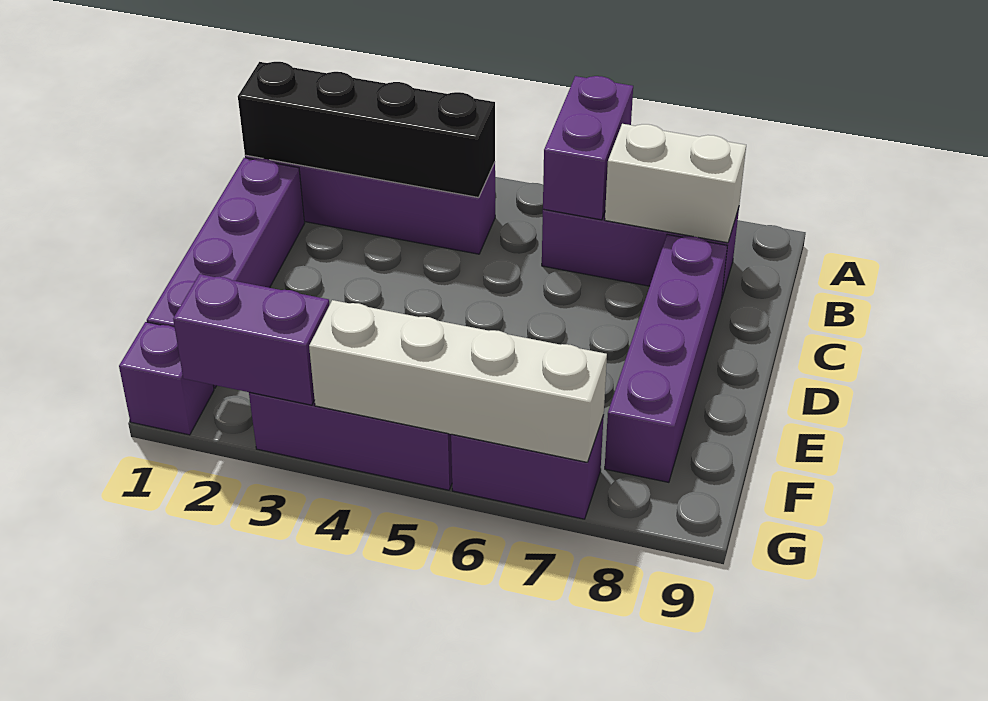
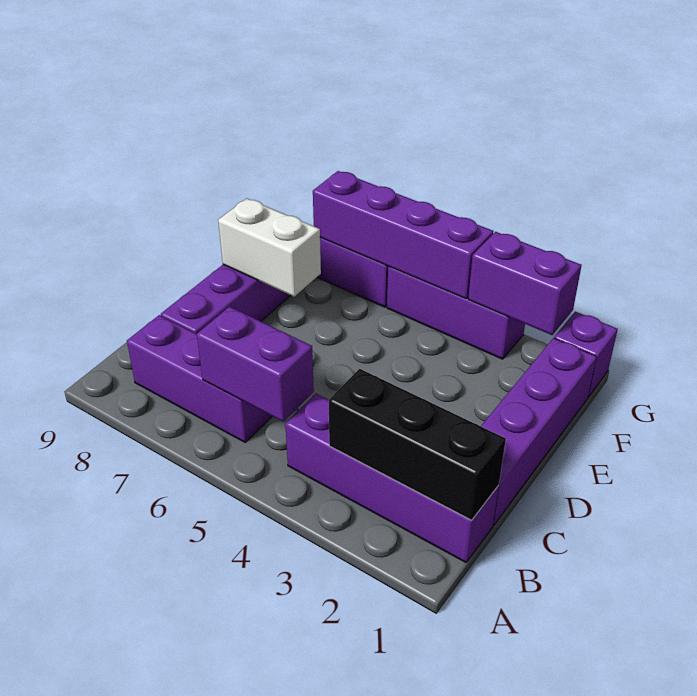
purple 1x2 brick [543,76,633,220] -> purple 1x2 brick turned to [197,307,314,422]
black 1x4 brick [238,62,495,198] -> black 1x3 brick [329,369,506,520]
white 1x2 brick [605,124,746,243] -> white 1x2 brick moved to [218,198,321,297]
white 1x4 brick [309,300,607,462] -> purple 1x4 brick [313,171,493,299]

